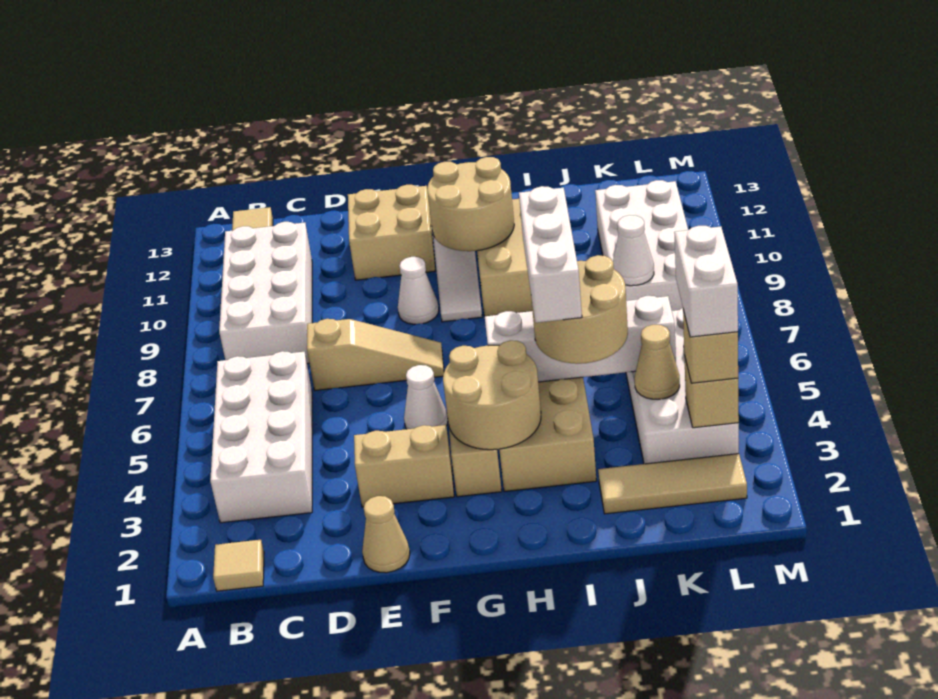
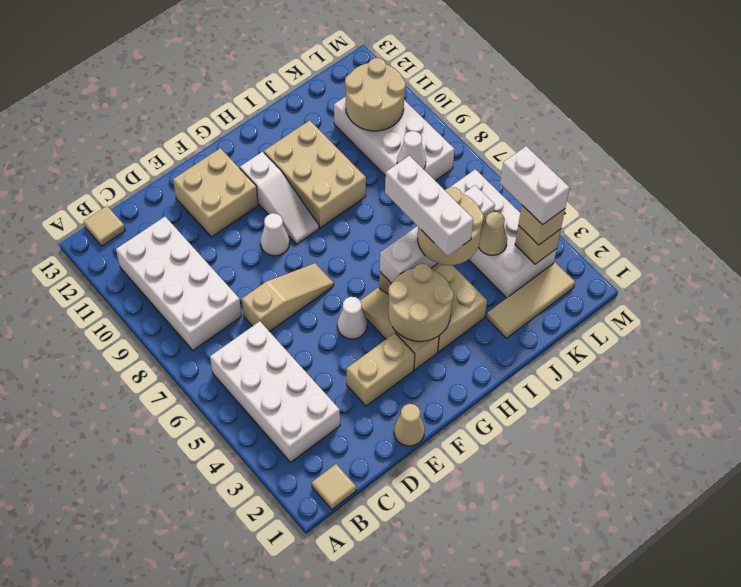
tan 2x2 round brick [427,157,514,251] -> tan 2x2 round brick moved to [345,58,406,131]

